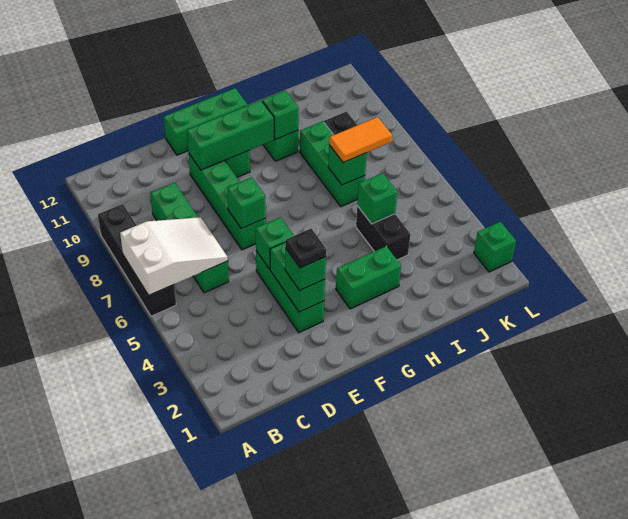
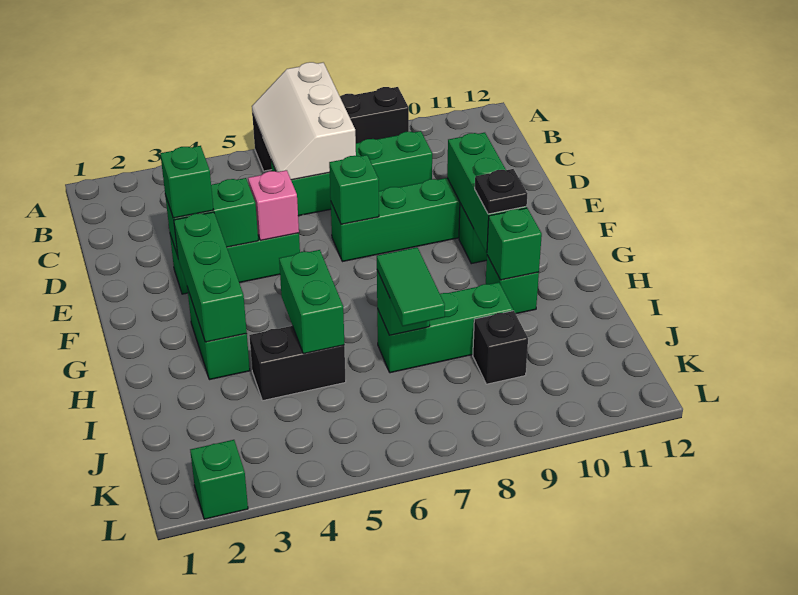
white 2x3 slope [120,217,228,295] -> white 2x3 slope turned to [252,62,356,180]
black 1x1 plate [285,228,327,268] -> black 1x1 plate moved to [475,169,528,214]
green 1x1 brick [256,217,294,269] -> pink 1x1 brick [248,170,299,240]
green 1x3 brick [163,88,248,155] -> green 1x3 brick moved to [174,212,247,342]
green 1x1 brick [357,173,397,224] -> green 1x2 brick [279,250,344,354]
orange 1x2 tile [329,117,392,162] -> green 1x2 tile [377,247,445,326]

